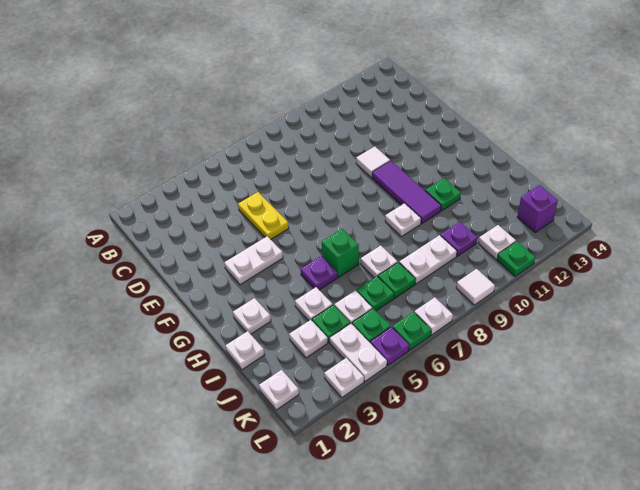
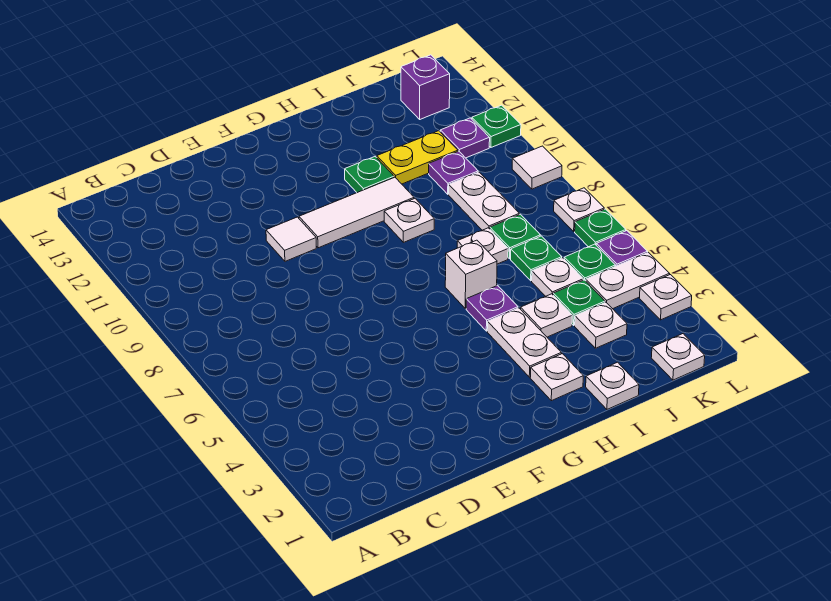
yellow 1x2 plate [238,192,289,239] -> yellow 1x2 plate moved to [377,131,458,184]
white 1x2 plate [224,236,283,285] -> white 1x2 plate moved to [487,308,561,377]
purple 1x3 tile [372,161,441,223] -> white 1x3 tile [299,177,414,248]
green 1x1 brick [322,229,359,277] -> white 1x1 brick [445,240,497,309]
white 1x1 plate [478,225,516,259] -> purple 1x1 plate [440,118,490,158]

